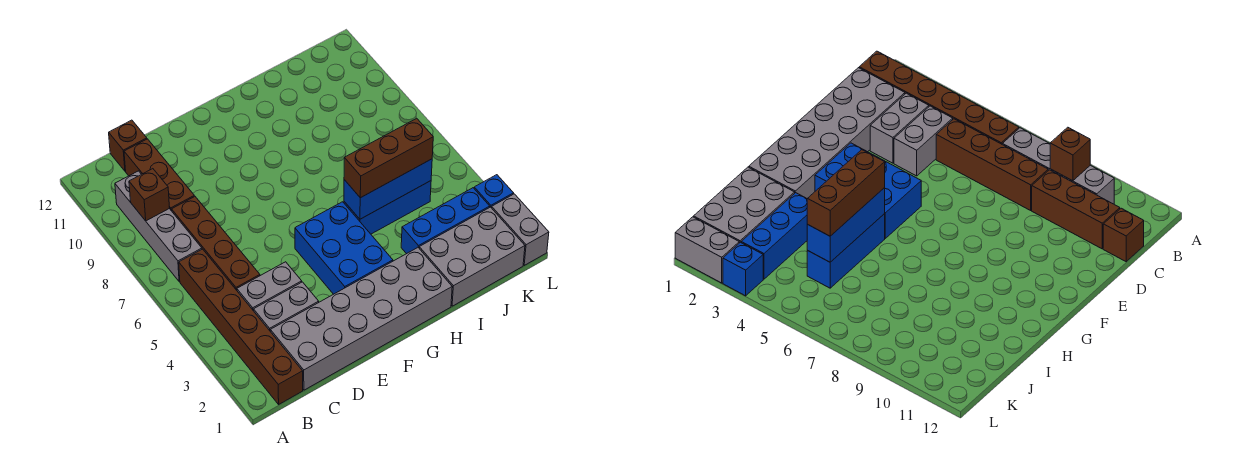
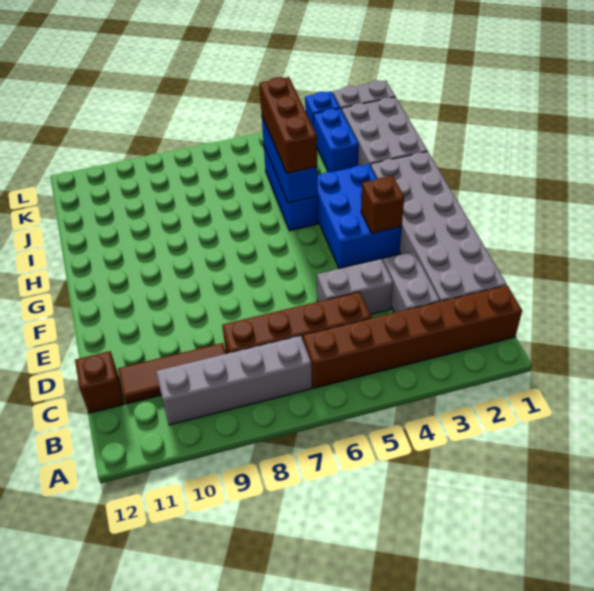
brown 1x1 brick [129,169,169,221] -> brown 1x1 brick moved to [361,176,404,233]
grey 1x2 brick [237,262,302,311] -> grey 1x2 brick turned to [317,259,393,314]
brown 1x3 brick [124,139,194,211] -> brown 1x3 tile [118,343,226,404]
blue 2x3 brick [295,202,393,294] -> blue 2x3 brick turned to [317,164,402,268]
blue 1x3 brick [401,188,490,254] -> blue 1x2 brick [313,108,359,172]

